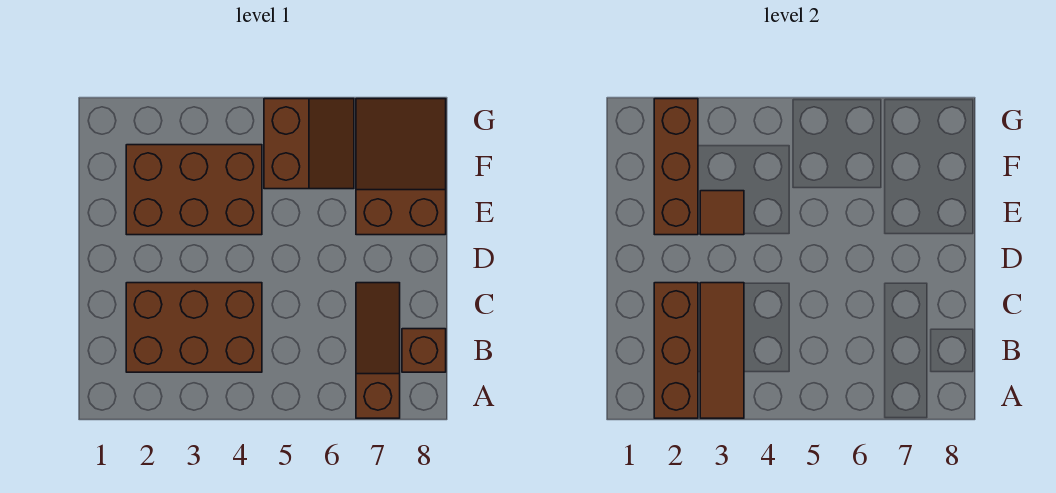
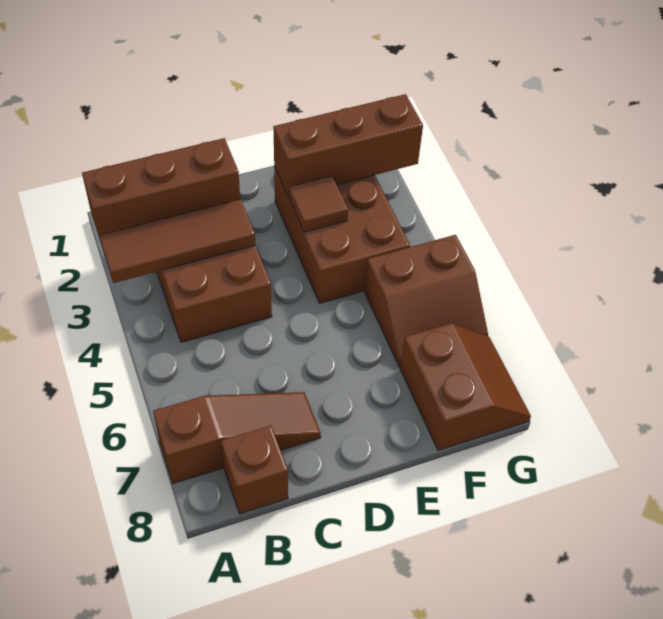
brown 2x3 slope [356,99,446,235] -> brown 2x2 slope [400,323,531,450]

